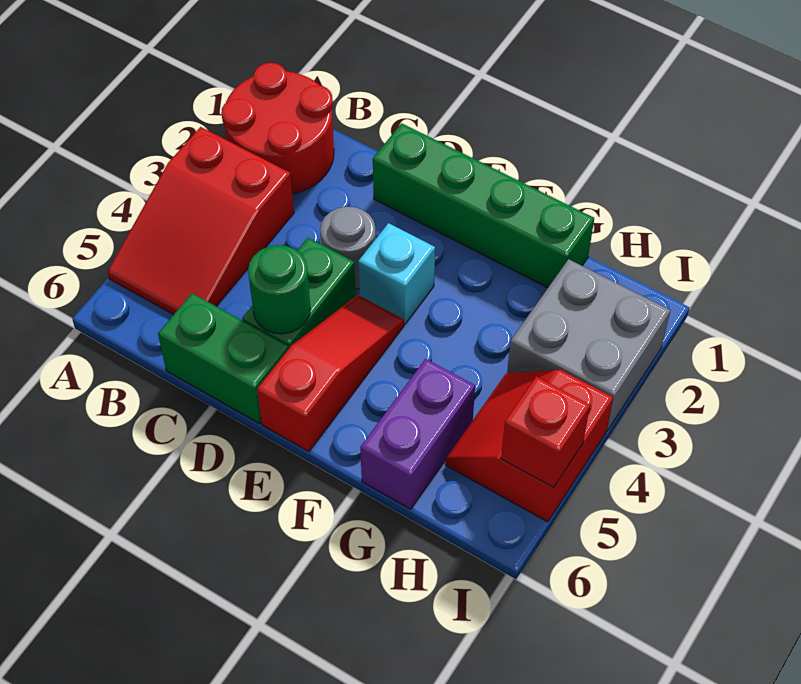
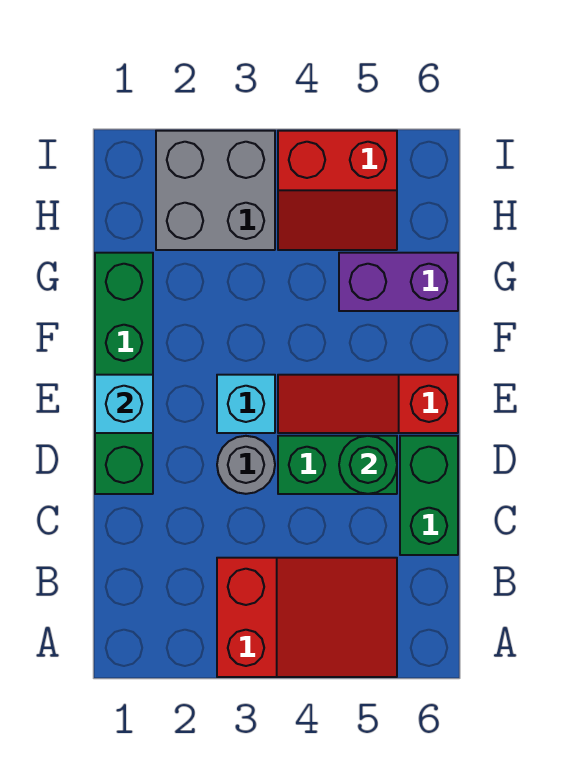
red 2x2 round brick [221,63,334,194] -> none
none -> cyan 1x1 brick [95,375,153,433]
red 1x1 brick [501,376,590,488] -> none

